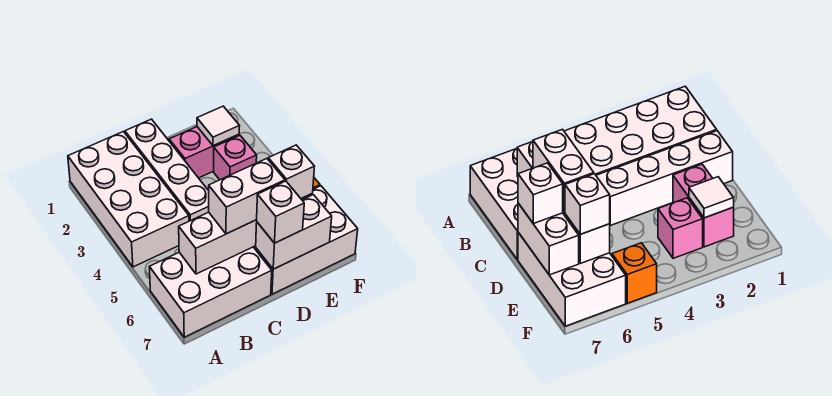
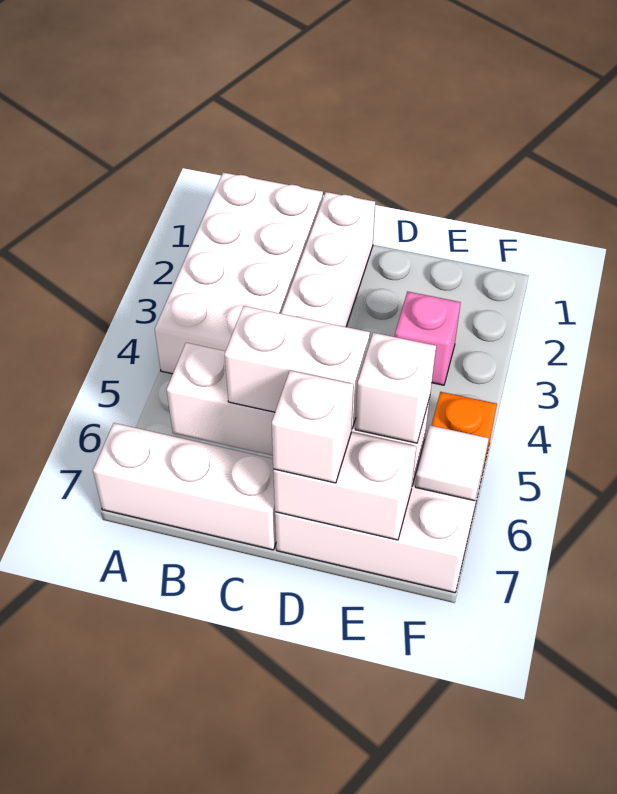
white 2x3 brick [149,247,272,337] -> white 1x3 brick [93,423,276,550]
pink 1x2 brick [169,127,239,178] -> none
white 1x1 tile [197,106,240,146] -> white 1x1 tile moved to [415,425,489,501]

